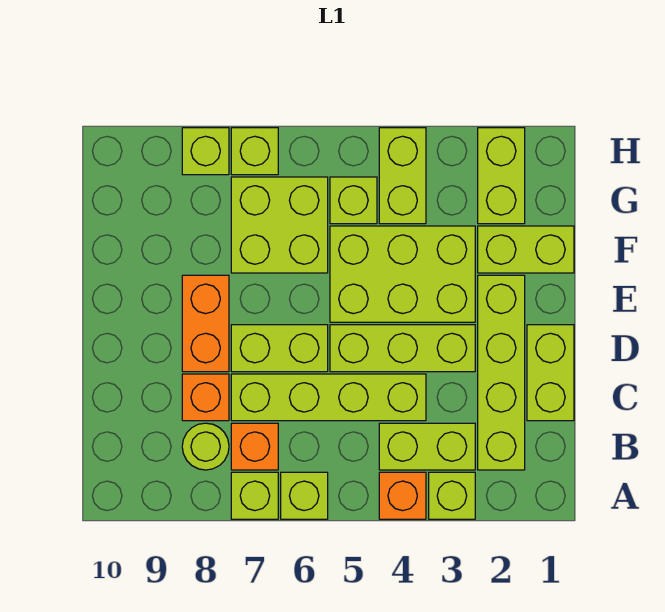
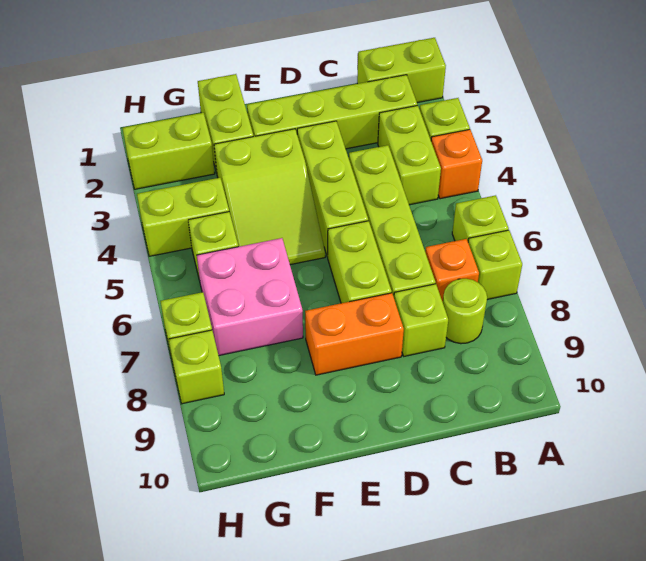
lime 1x2 brick [527,325,574,421] -> lime 1x2 brick moved to [357,38,446,103]
orange 1x1 brick [182,374,229,421] -> lime 1x1 brick [394,284,448,356]
lime 2x3 brick [330,226,475,322] -> lime 2x3 slope [214,129,325,265]
lime 2x2 brick [231,177,328,273] -> pink 2x2 brick [197,238,303,356]

